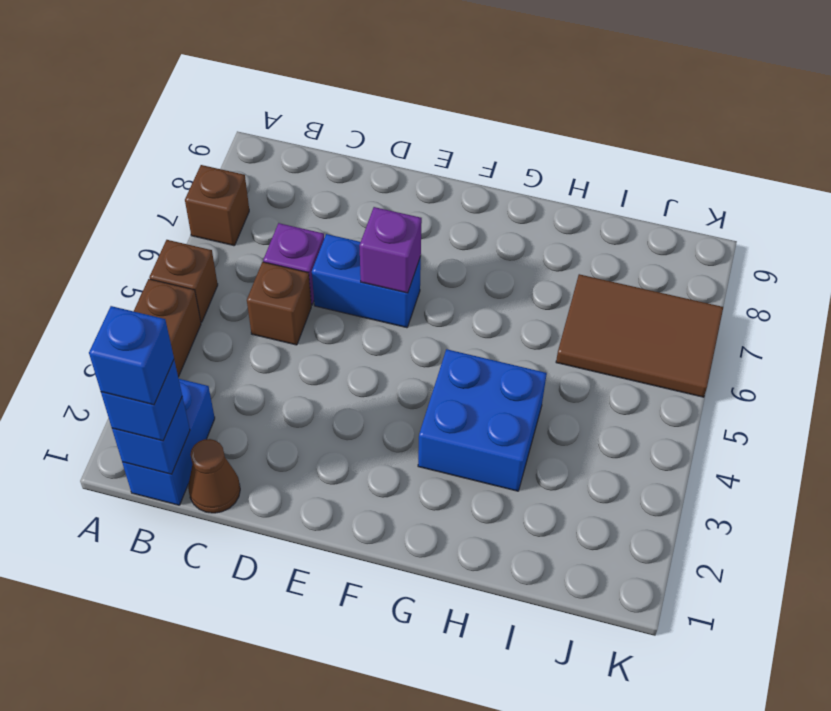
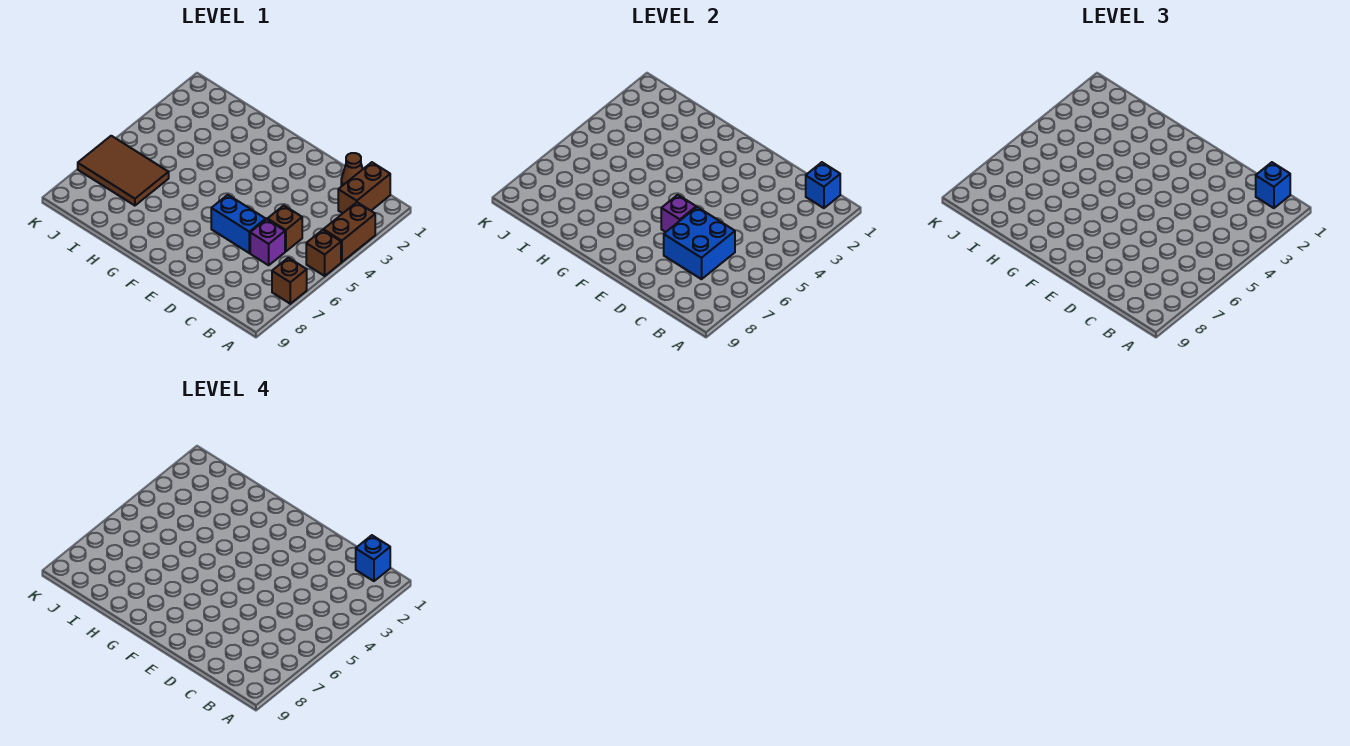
blue 1x2 brick [122,379,215,505] -> brown 1x2 brick [338,162,390,213]
blue 2x2 brick [418,349,547,491] -> blue 2x2 brick moved to [664,207,735,279]

